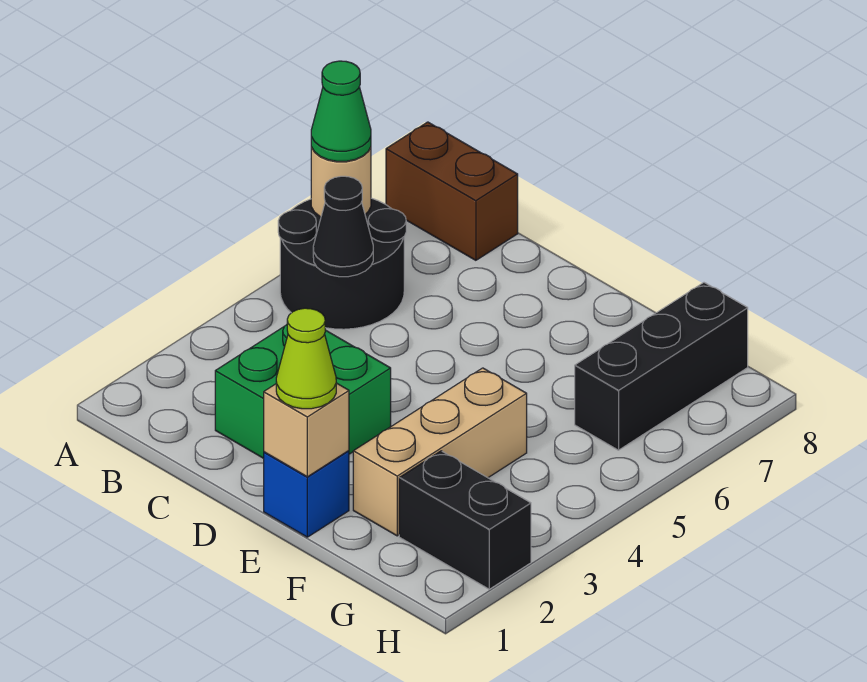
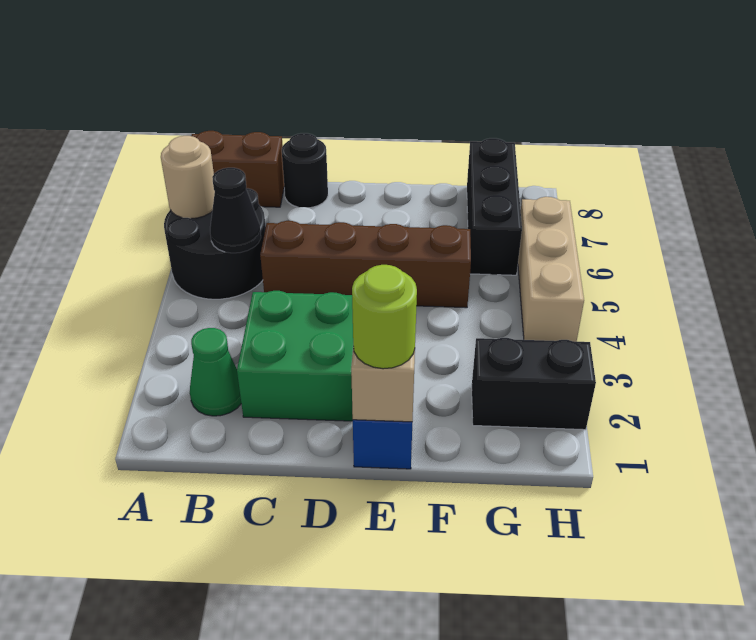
green 1x1 cone [311,61,371,161] -> green 1x1 cone moved to [190,328,241,416]
none -> brown 1x4 brick [260,221,471,308]
none -> black 1x1 round brick [282,133,328,208]
lime 1x1 cone [276,308,336,409] -> lime 1x1 round brick [352,265,417,369]
tan 1x3 brick [353,368,527,536] -> tan 1x3 brick moved to [518,197,584,342]

